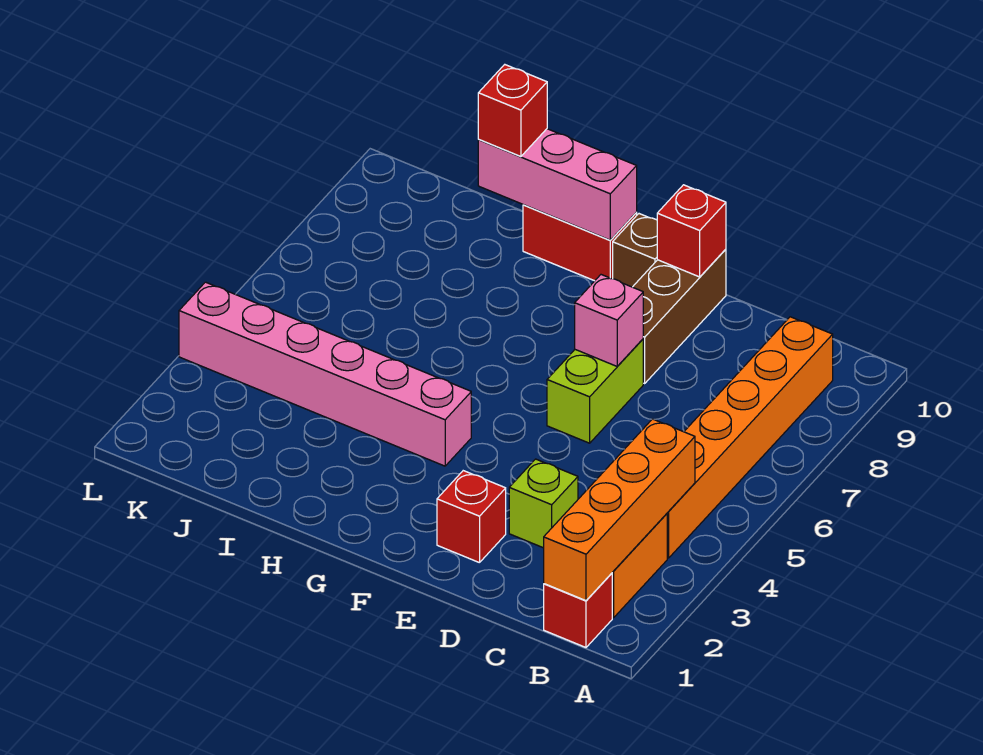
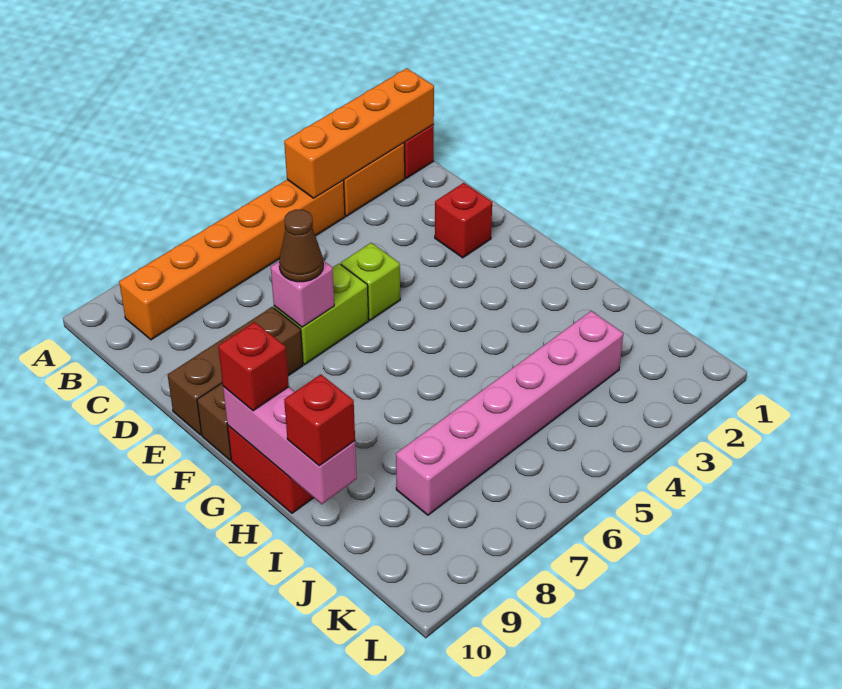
lime 1x1 brick [509,459,578,548] -> lime 1x1 brick moved to [341,243,400,320]
none -> brown 1x1 cone [279,210,323,282]
red 1x1 brick [657,185,726,277] -> red 1x1 brick moved to [218,322,289,411]
pink 1x6 brick [179,282,471,466] -> pink 1x6 brick turned to [396,311,623,515]

